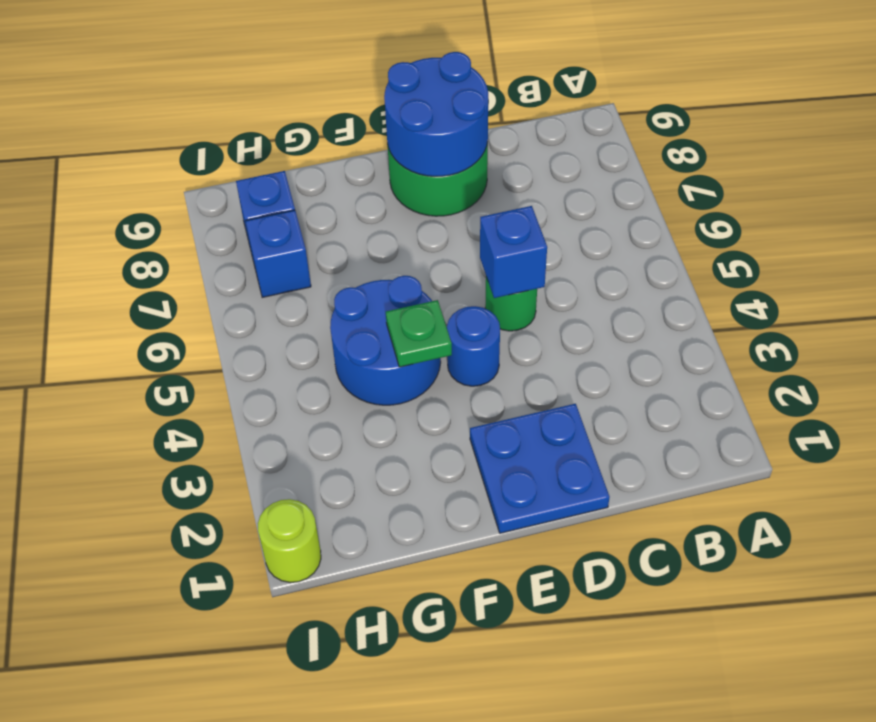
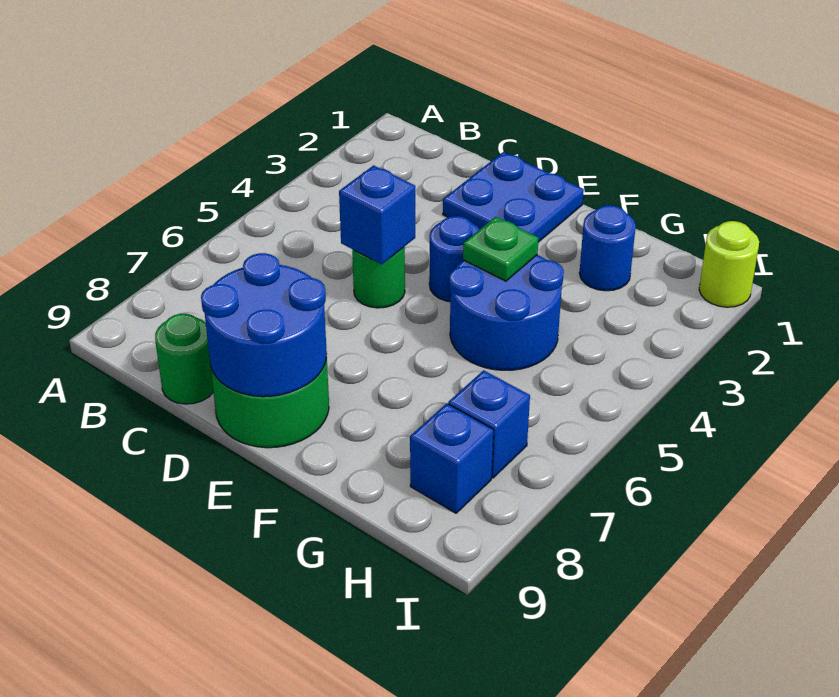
none -> green 1x1 round brick [155,314,213,404]
none -> blue 1x1 round brick [579,205,636,291]

